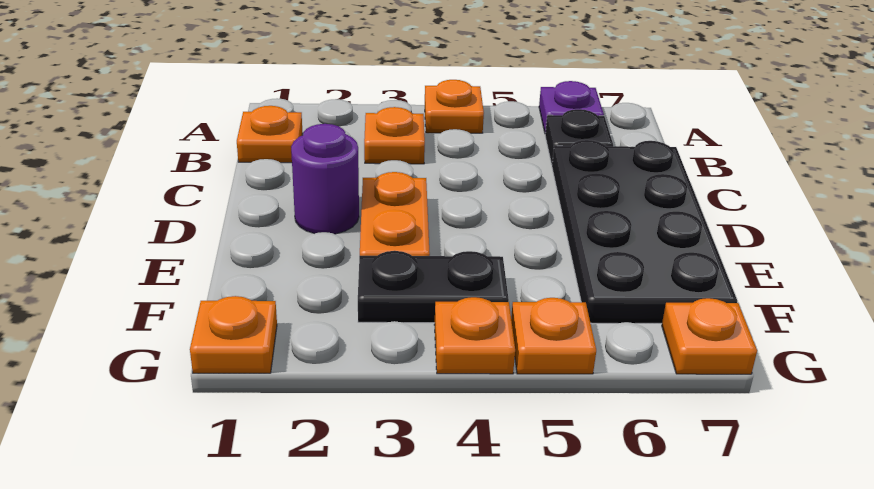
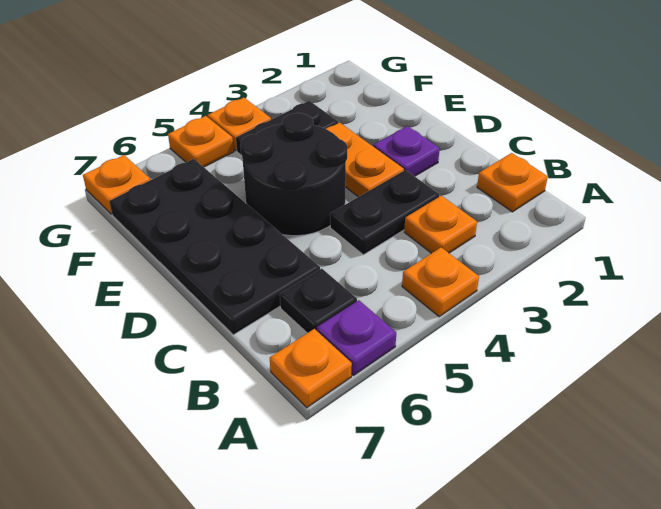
none -> black 1x2 plate [330,170,439,255]
purple 1x1 round brick [291,124,359,234] -> purple 1x1 plate [373,126,440,176]
none -> black 2x2 round brick [240,113,347,236]
orange 1x1 plate [190,296,277,373] -> orange 1x1 plate moved to [270,329,352,408]

